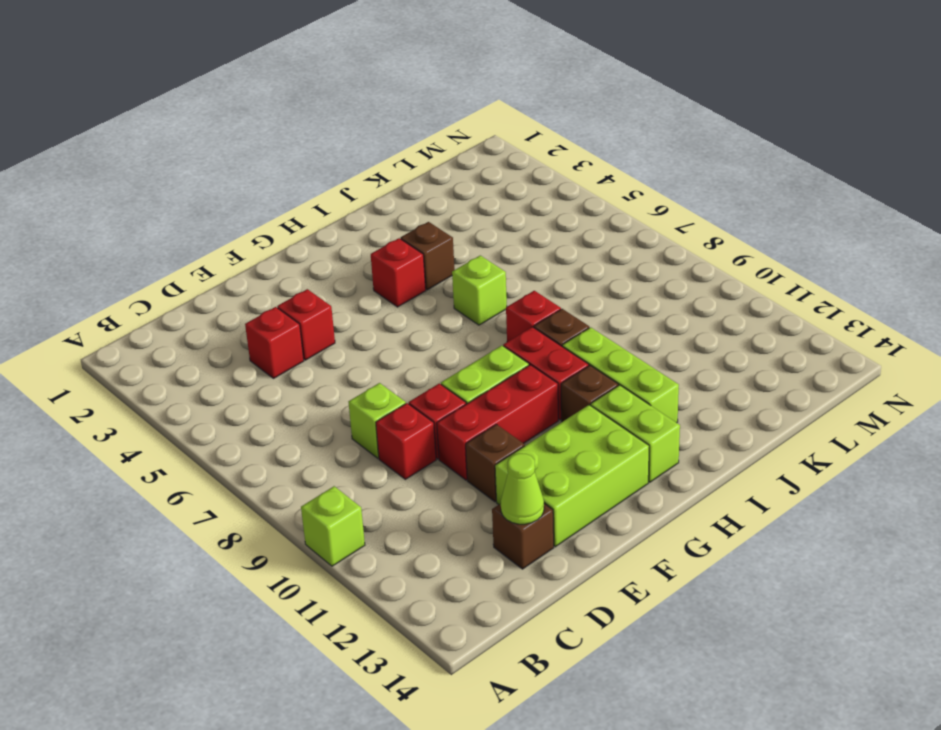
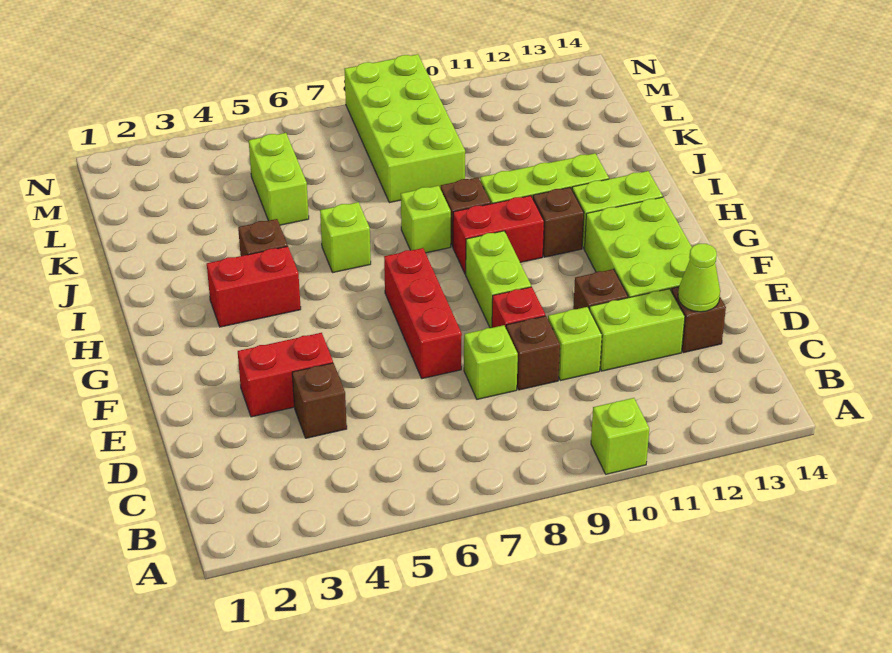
red 1x1 brick [245,307,304,379] -> brown 1x1 brick [292,363,347,438]
red 1x1 brick [376,403,436,479] -> brown 1x1 brick [506,316,560,390]
none -> lime 1x1 brick [548,307,602,381]
none -> lime 1x2 brick [589,289,685,371]
red 1x1 brick [277,289,335,360] -> red 1x2 brick [238,333,333,417]
red 1x3 brick [437,365,558,480] -> red 1x3 brick moved to [384,248,462,379]
red 1x1 brick [371,238,426,307] -> red 1x2 brick [207,246,301,327]
red 1x1 brick [506,291,561,342] -> lime 1x1 brick [401,186,451,253]
none -> lime 1x2 brick [249,133,309,225]
none -> lime 2x4 brick [345,54,465,203]

